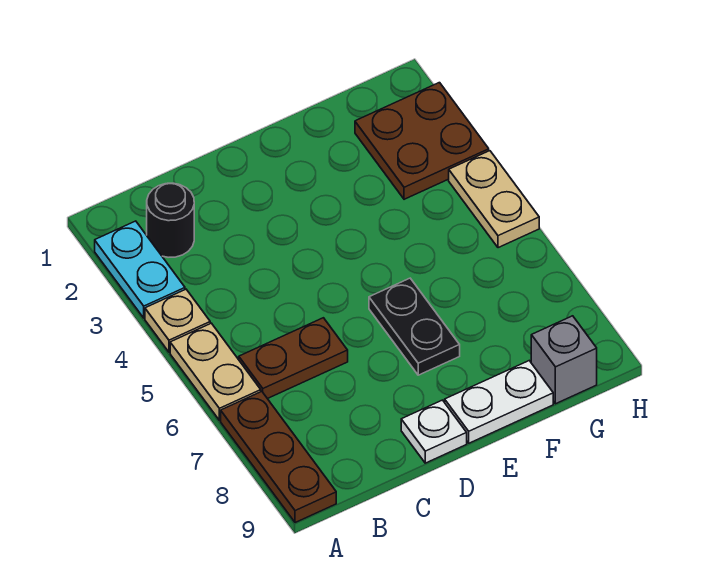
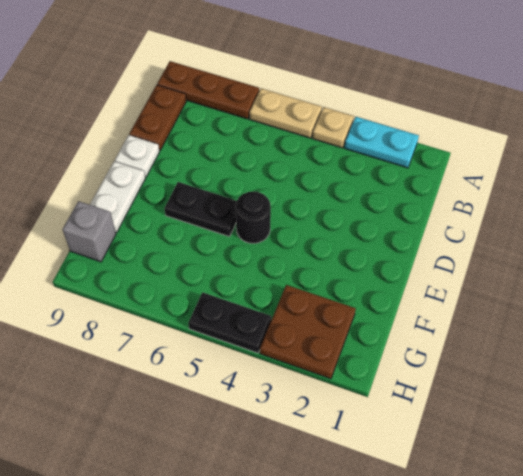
black 1x1 round brick [147,183,194,257] -> black 1x1 round brick moved to [235,191,271,243]
brown 1x2 plate [239,318,348,399] -> brown 1x2 plate moved to [130,85,186,150]
tan 1x2 plate [449,151,539,248] -> black 1x2 plate [188,292,271,353]

